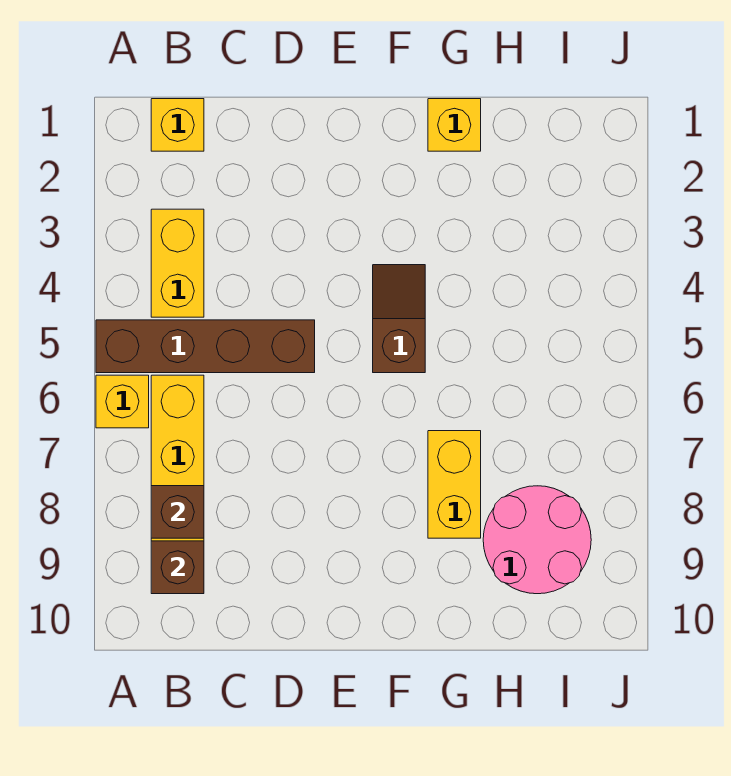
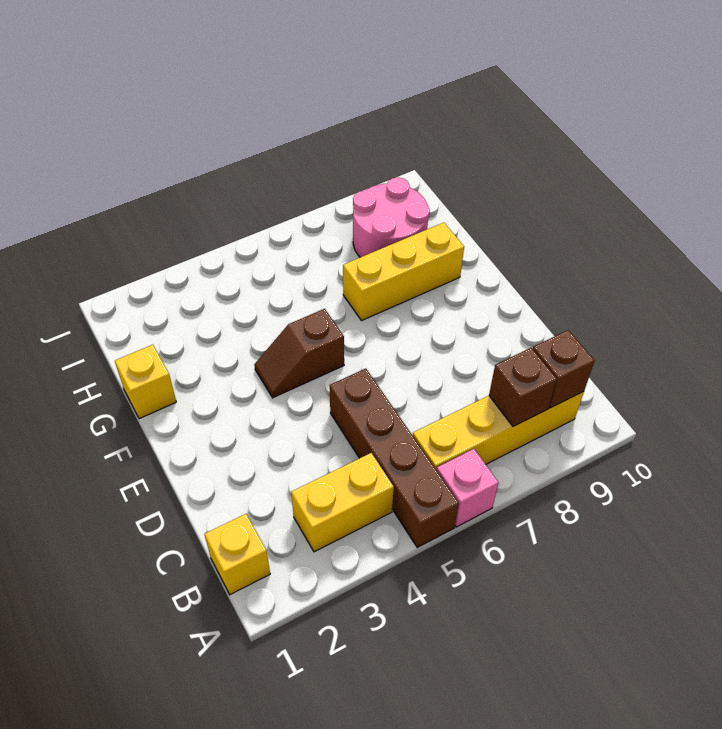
yellow 1x1 brick [96,375,149,428] -> pink 1x1 brick [437,449,498,527]
yellow 1x2 brick [428,431,481,538] -> yellow 1x3 brick [343,223,464,321]

